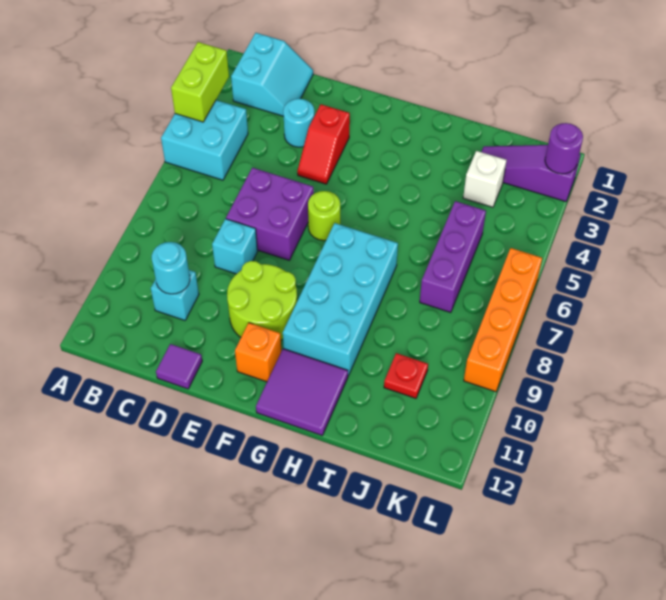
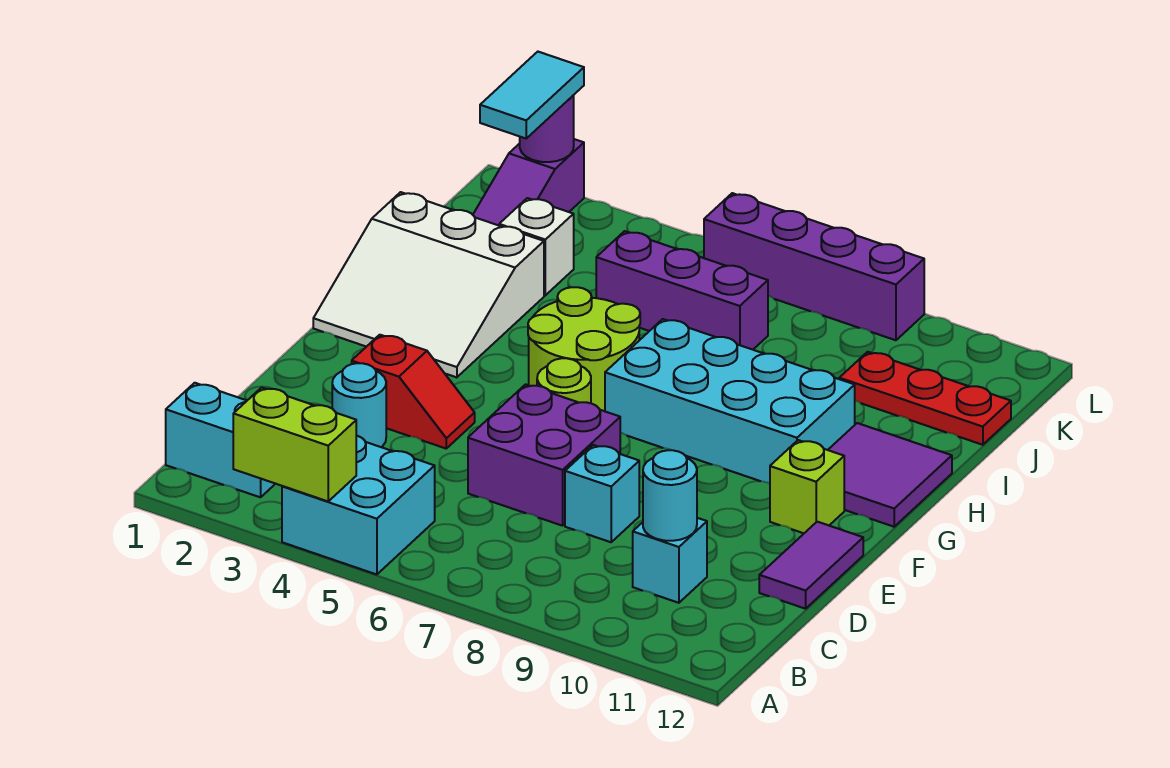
purple 1x1 tile [156,344,202,389] -> purple 1x2 tile [759,522,863,609]
lime 2x2 round brick [227,261,297,340] -> lime 2x2 round brick moved to [528,287,640,411]
orange 1x1 brick [235,323,281,382] -> lime 1x1 brick [770,440,844,533]
none -> white 3x3 slope [313,192,544,377]
red 1x1 plate [384,353,428,398] -> red 1x3 plate [839,352,1011,445]
none -> cyan 1x2 tile [480,52,584,138]
orange 1x4 brick [464,248,542,392] -> purple 1x4 brick [704,193,924,340]

